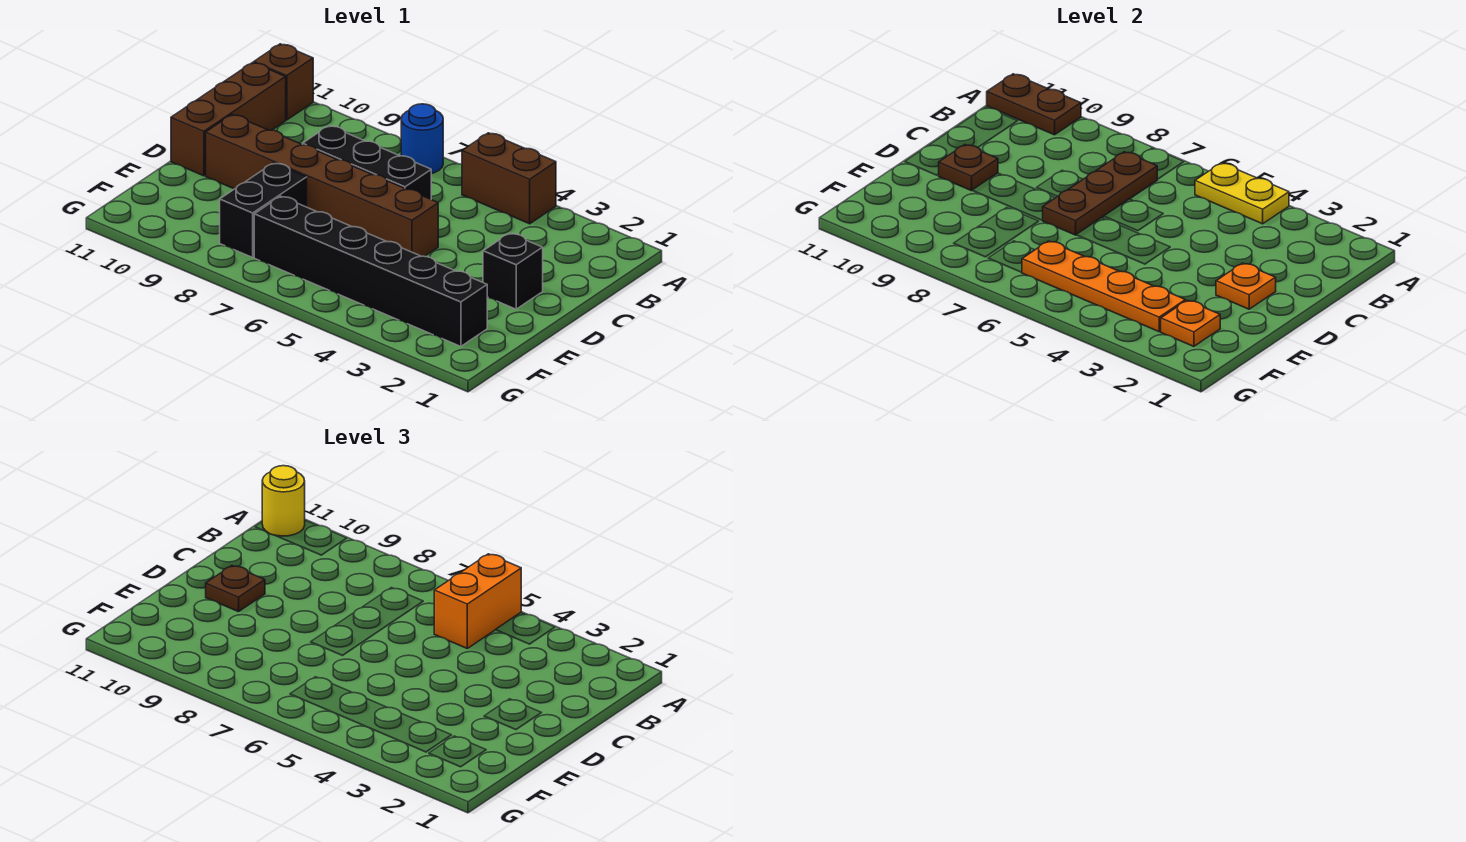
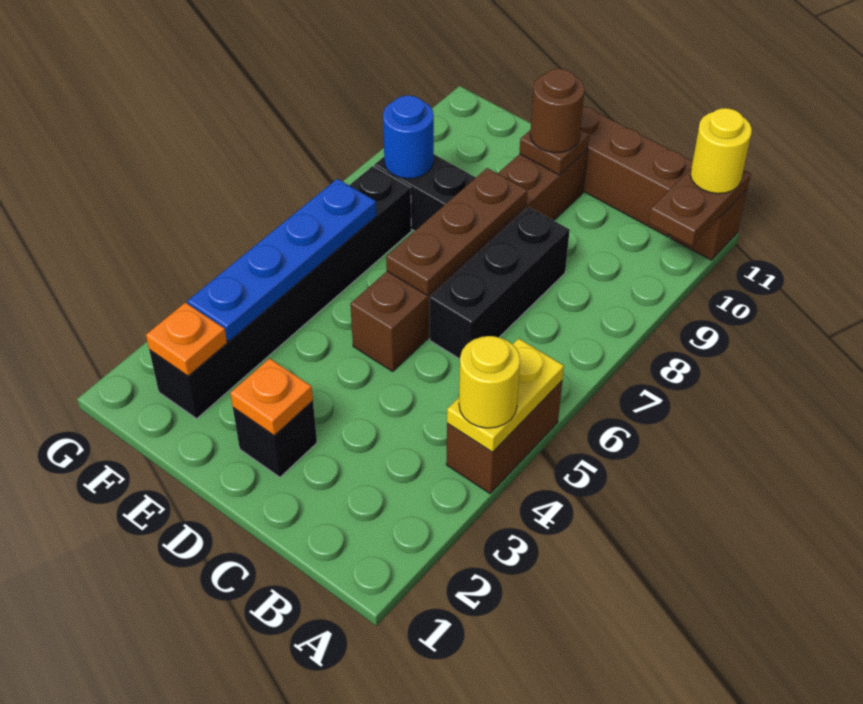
none -> yellow 1x1 round brick [459,336,520,428]
orange 1x2 brick [434,554,521,648] -> none
blue 1x1 round brick [401,104,443,174] -> blue 1x1 round brick moved to [383,96,434,179]
brown 1x3 plate [1042,152,1157,235] -> brown 1x3 plate turned to [386,168,527,295]
brown 1x1 plate [206,566,265,612] -> brown 1x1 round brick [530,69,585,153]
orange 1x4 plate [1022,241,1185,332] -> blue 1x4 plate [187,179,377,341]

